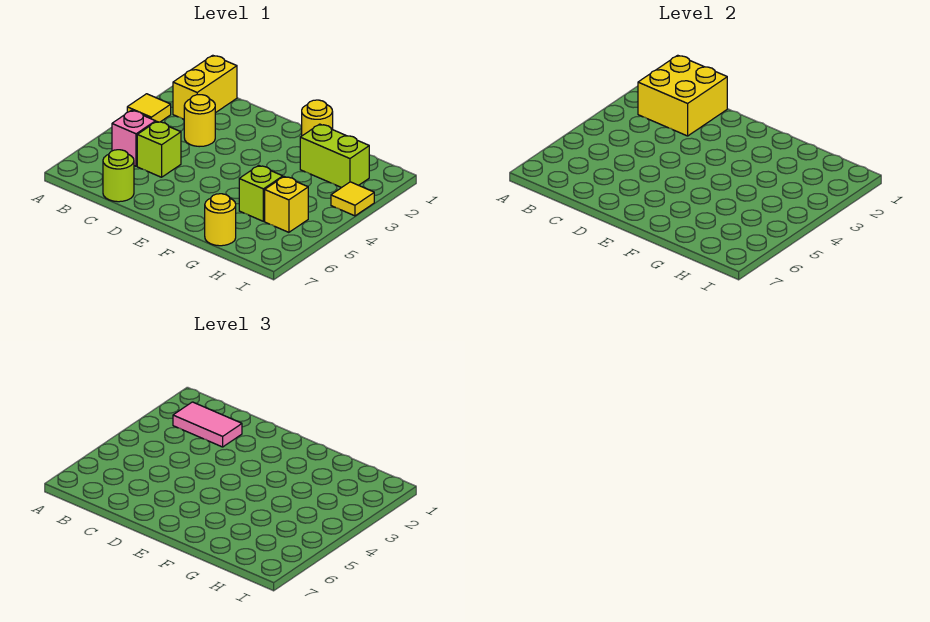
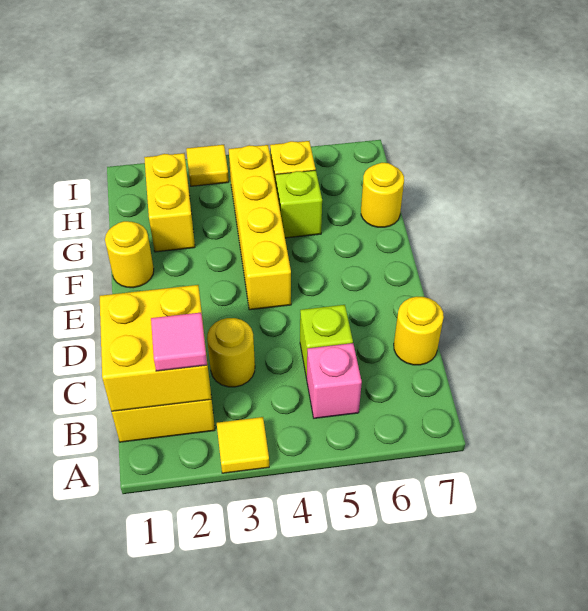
pink 1x2 tile [173,402,242,447] -> pink 1x1 tile [151,313,207,371]
lime 1x1 round brick [103,150,134,202] -> yellow 1x1 round brick [394,297,444,365]
none -> yellow 1x4 brick [229,145,291,310]
lime 1x2 brick [300,124,369,188] -> yellow 1x2 brick [144,153,195,252]

